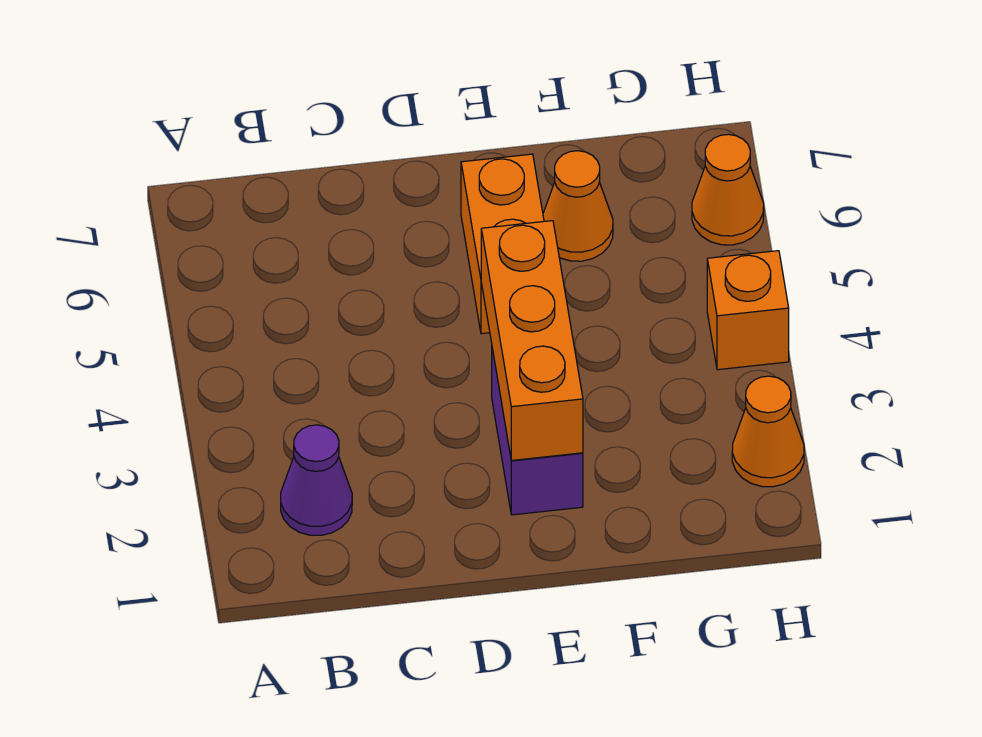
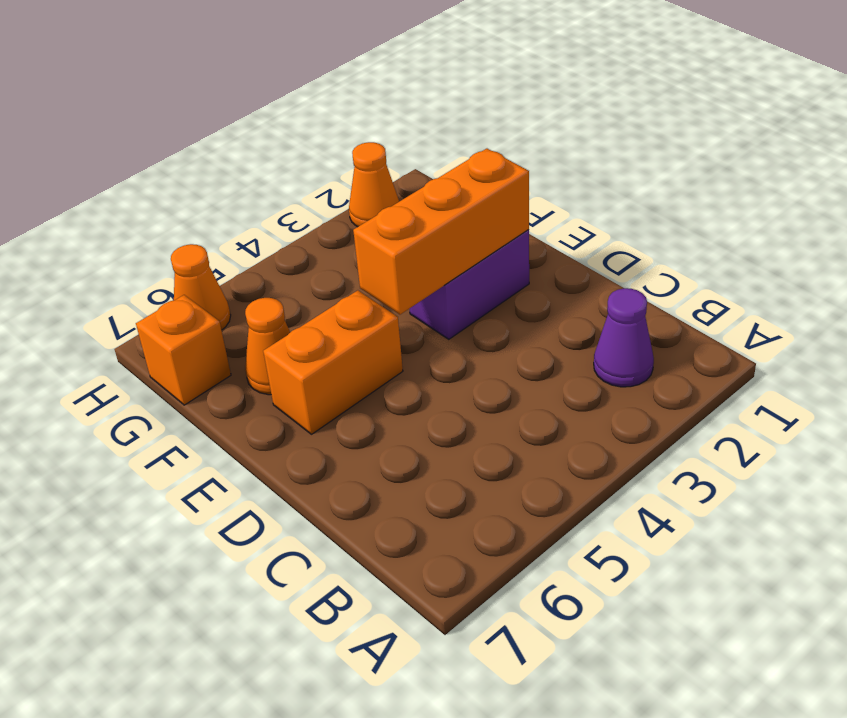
orange 1x1 brick [707,251,789,370] -> orange 1x1 brick moved to [136,295,231,405]

